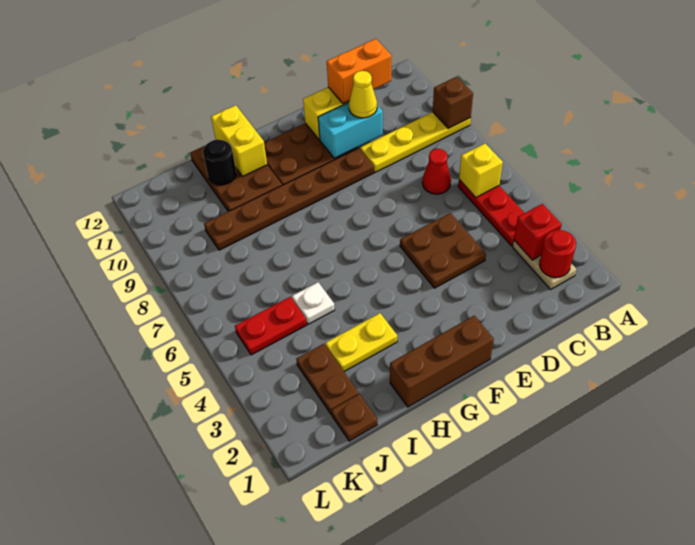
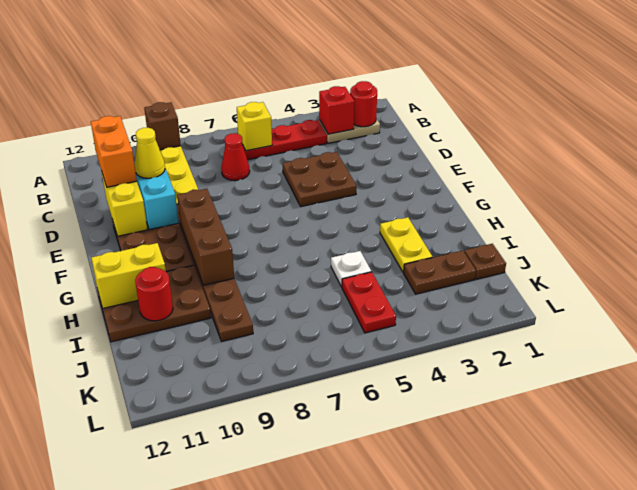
brown 1x3 brick [390,316,494,407] -> brown 1x3 brick moved to [177,189,234,285]
black 1x1 round brick [203,139,236,185] -> red 1x1 round brick [135,267,173,321]

